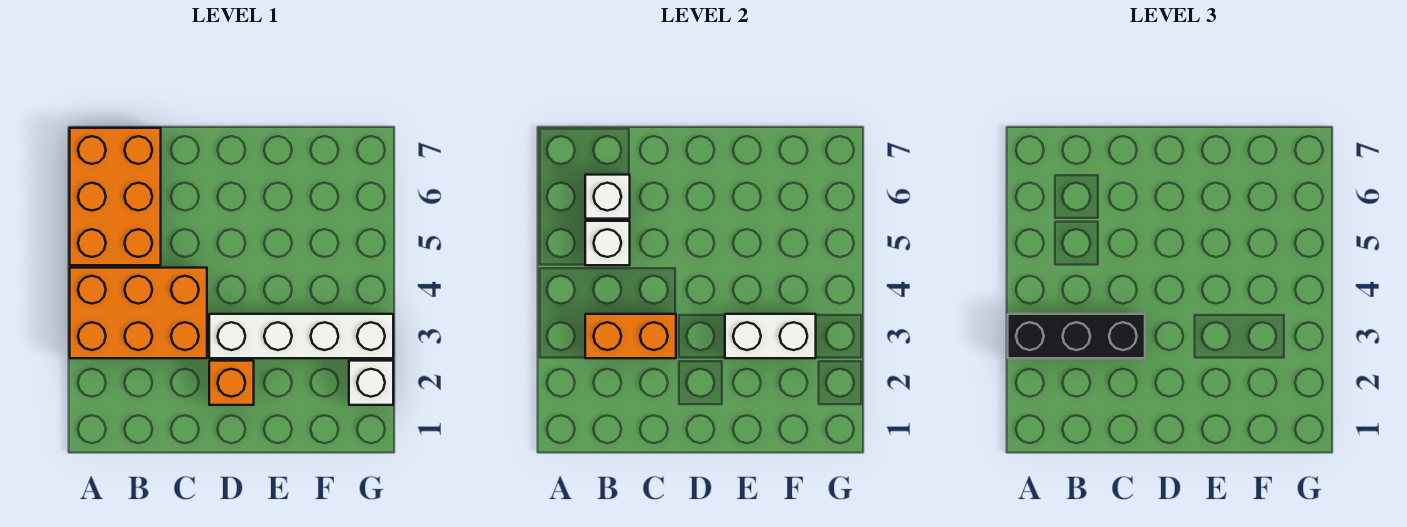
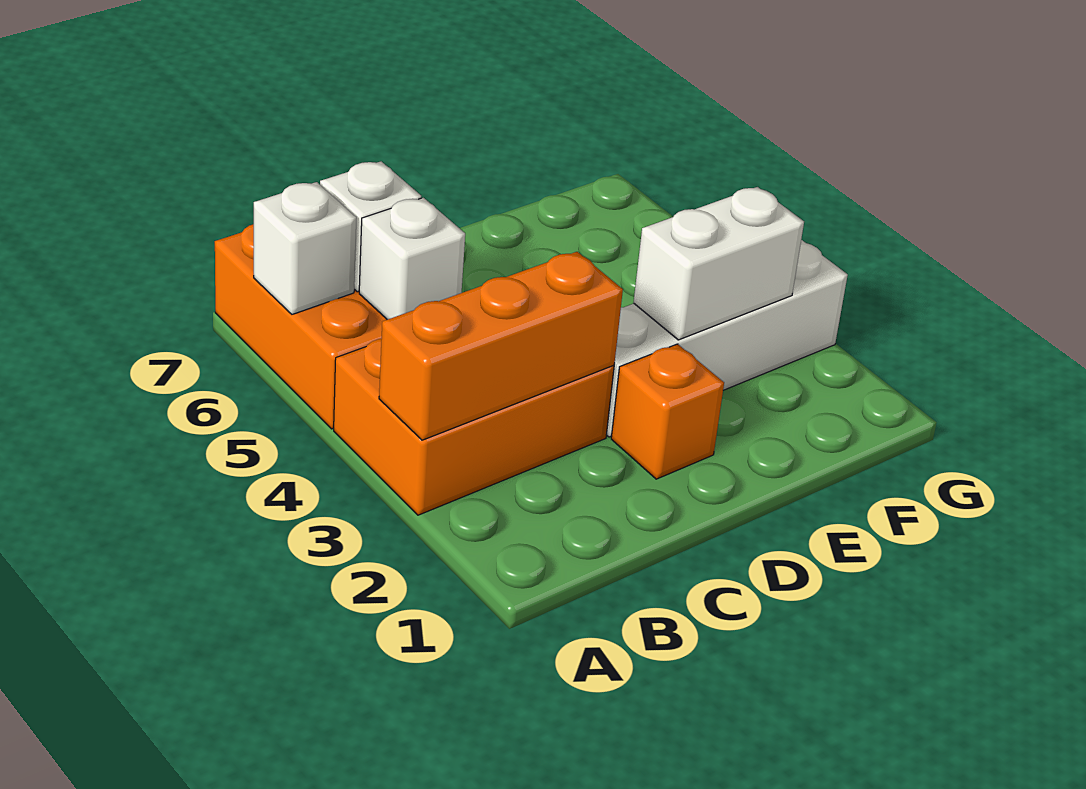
black 1x3 brick [1008,314,1145,358] -> none
orange 1x2 brick [585,314,676,358] -> orange 1x3 brick [379,252,623,440]
white 1x1 brick [349,361,393,405] -> white 1x1 brick moved to [254,182,357,314]

